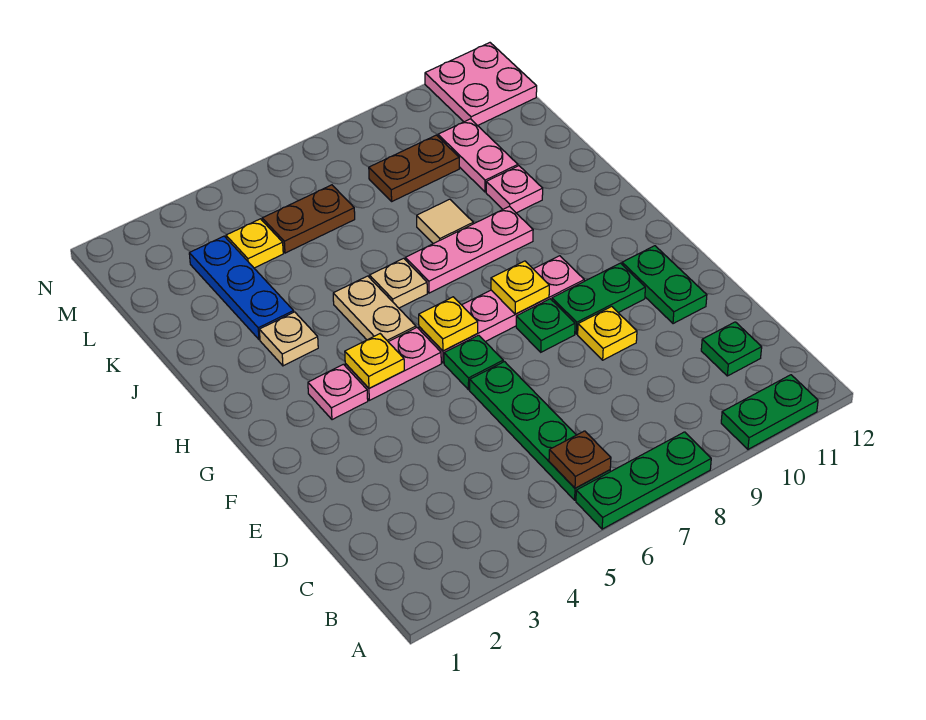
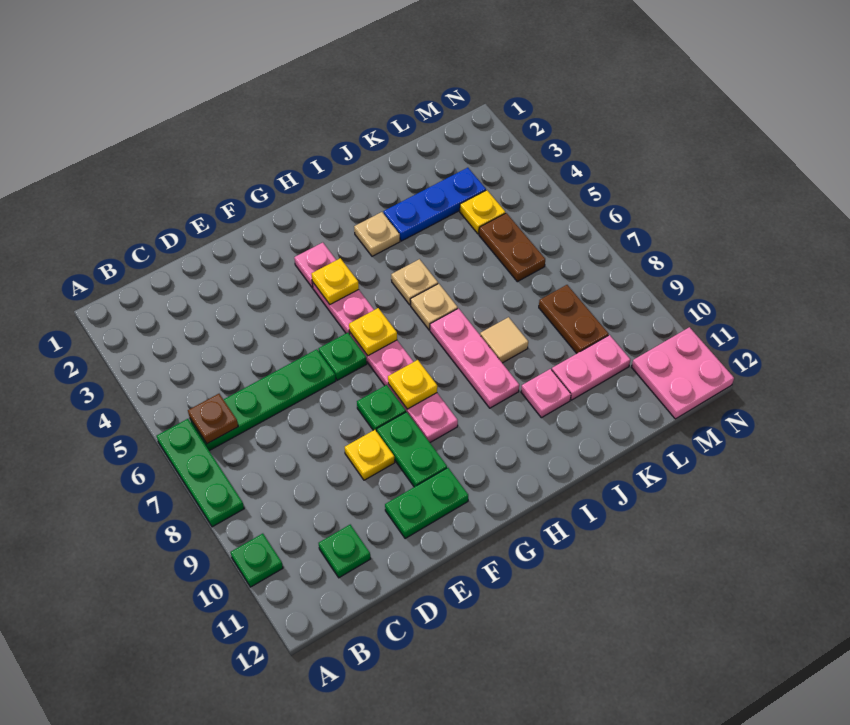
green 1x2 plate [721,375,818,449] -> green 1x1 plate [231,534,283,587]
tan 1x2 plate [333,276,416,342] -> tan 1x1 plate [391,259,438,305]

